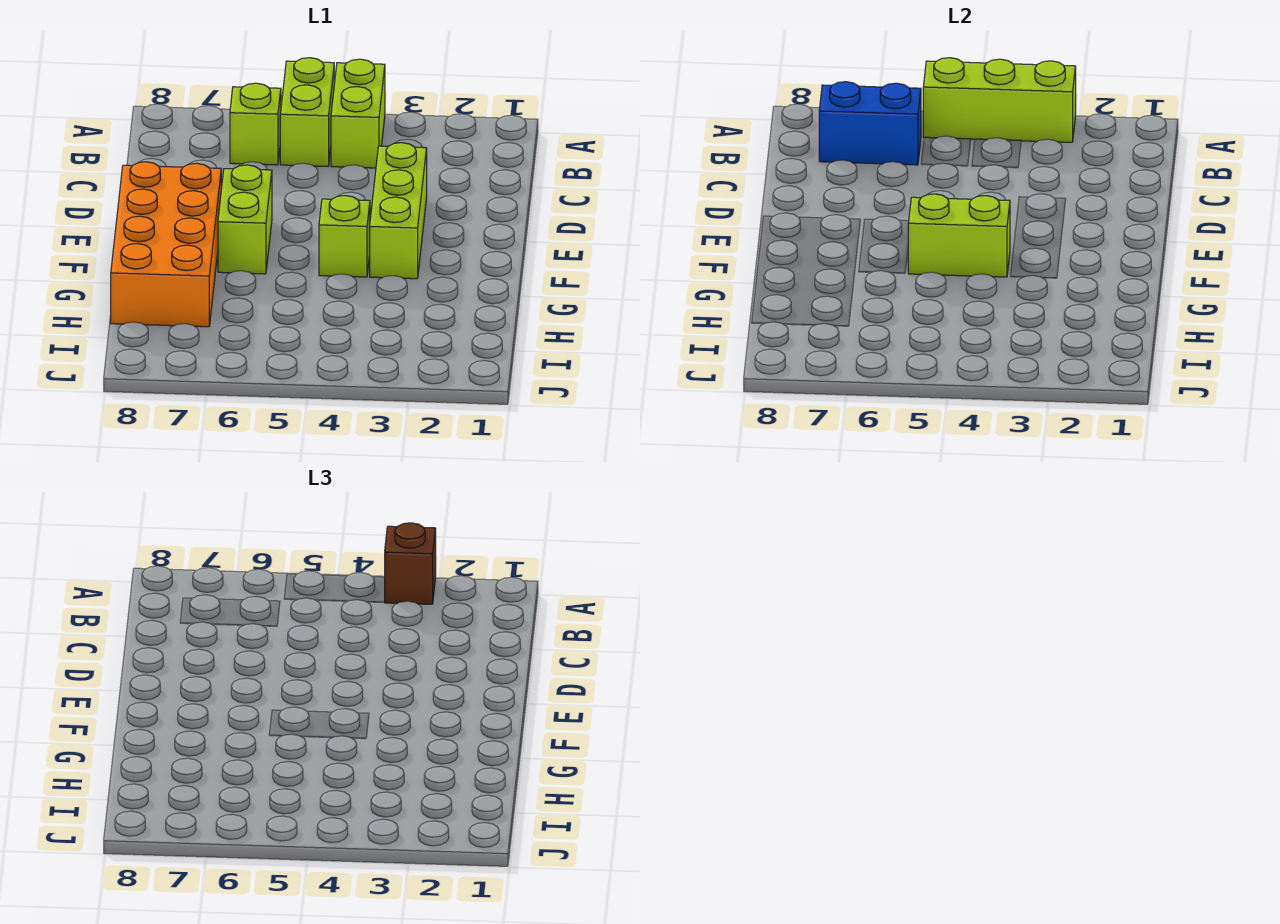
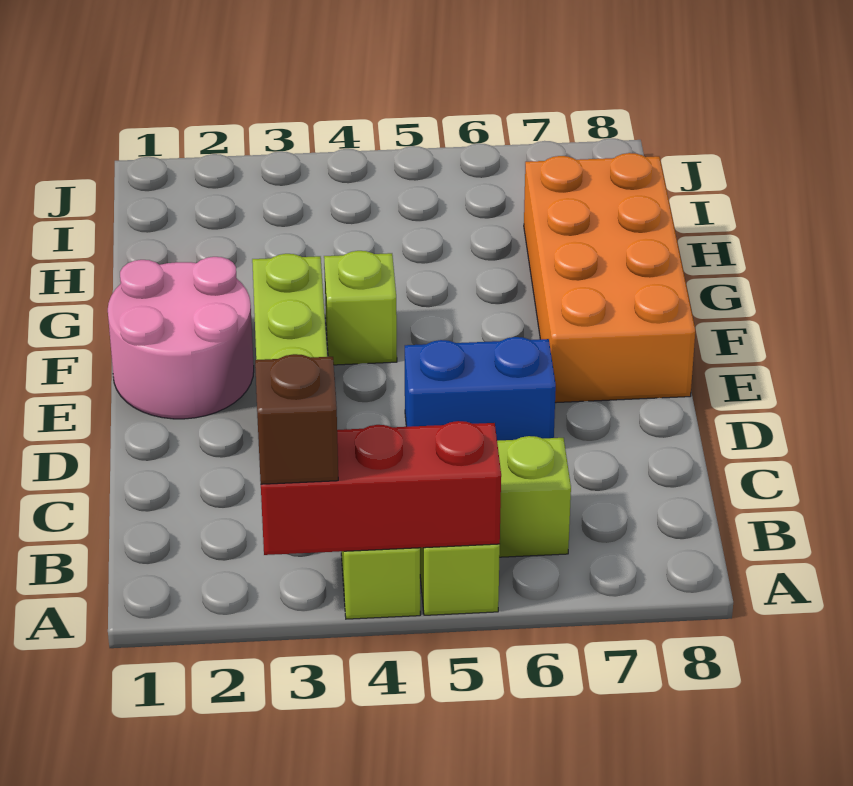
lime 1x3 brick [923,58,1076,142] -> red 1x3 brick [261,421,501,555]
blue 1x2 brick [819,82,921,165] -> blue 1x2 brick moved to [405,337,556,441]
none -> pink 2x2 round brick [108,257,254,419]
lime 1x2 brick [218,165,272,274] -> none
lime 1x2 brick [908,194,1010,277] -> none

